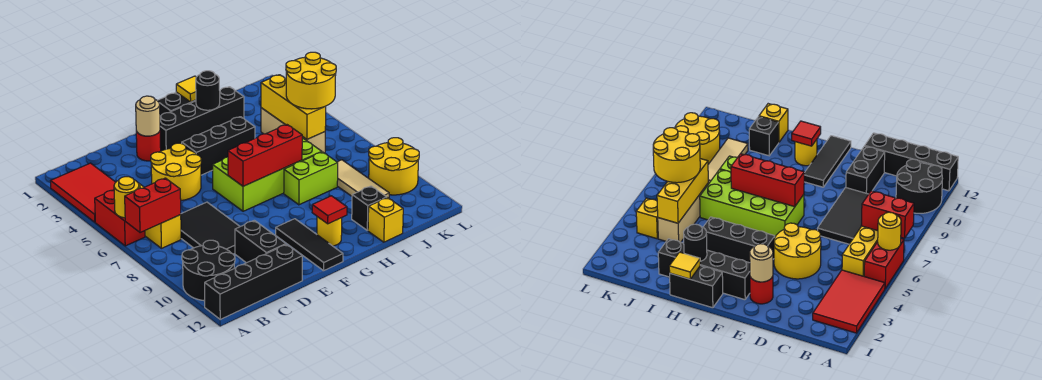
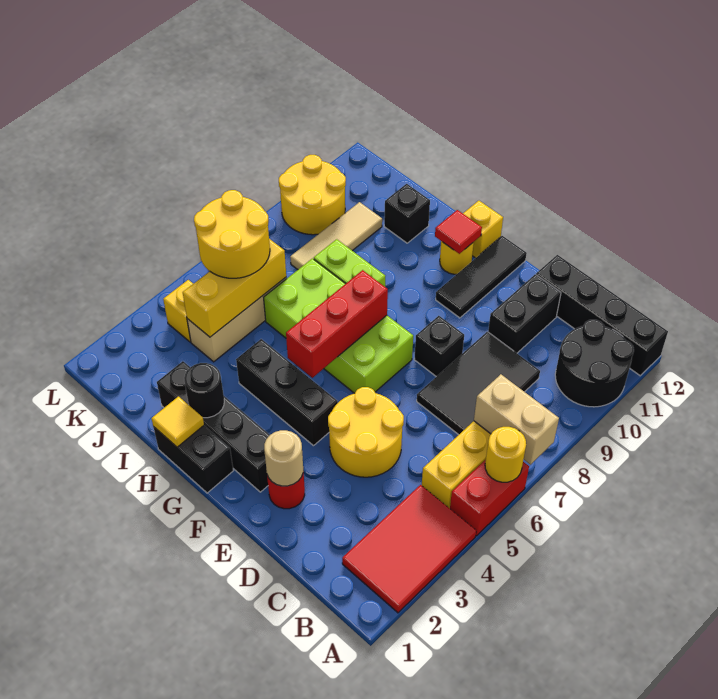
red 1x2 brick [125,178,181,233] -> tan 1x2 brick [474,374,559,465]
none -> black 1x1 brick [414,316,464,377]
red 1x3 brick [228,125,302,186] -> red 1x3 brick turned to [286,270,388,378]
yellow 1x1 brick [368,198,403,242] -> yellow 1x1 brick moved to [463,201,503,258]

